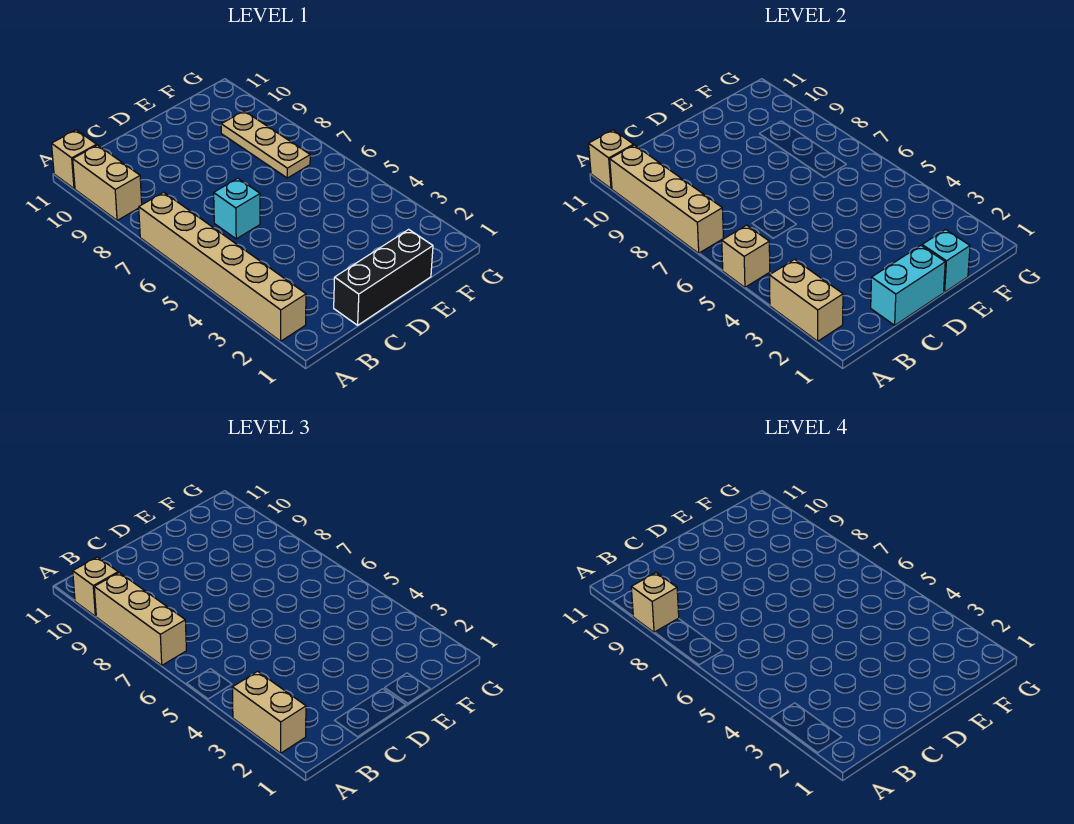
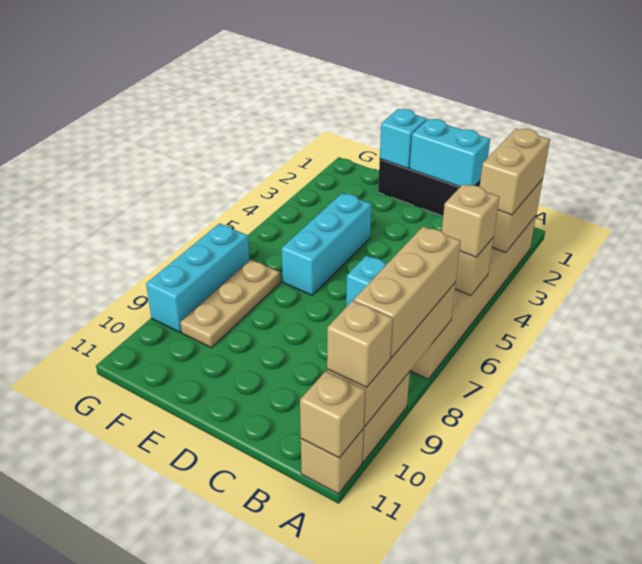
tan 1x1 brick [631,573,679,632] -> tan 1x1 brick moved to [442,184,500,257]
none -> cyan 1x3 brick [282,193,372,295]
none -> cyan 1x3 brick [146,223,249,332]

